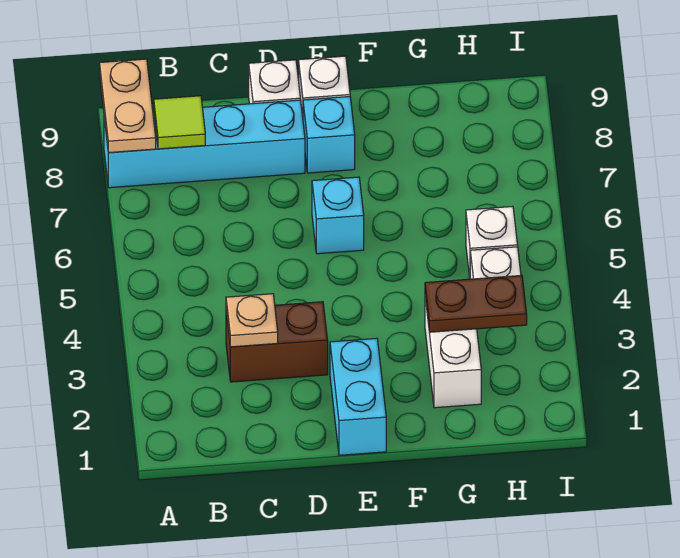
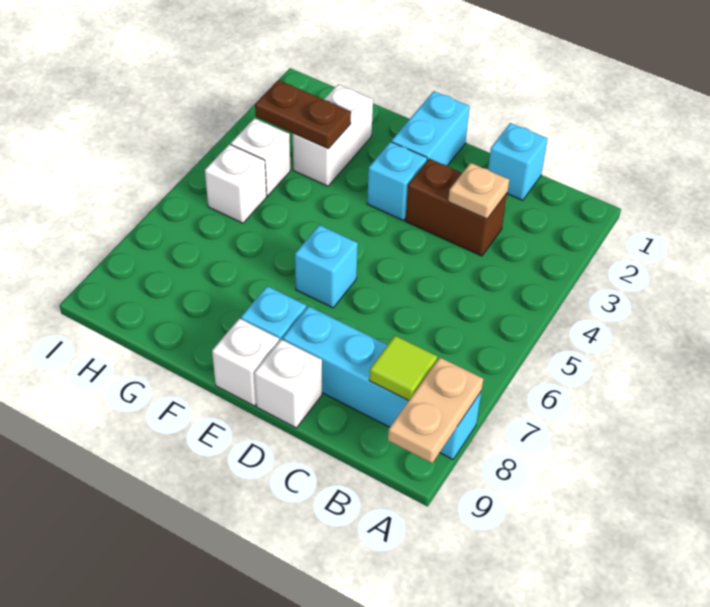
none -> cyan 1x1 brick [488,123,548,200]
none -> cyan 1x1 brick [367,142,427,220]

